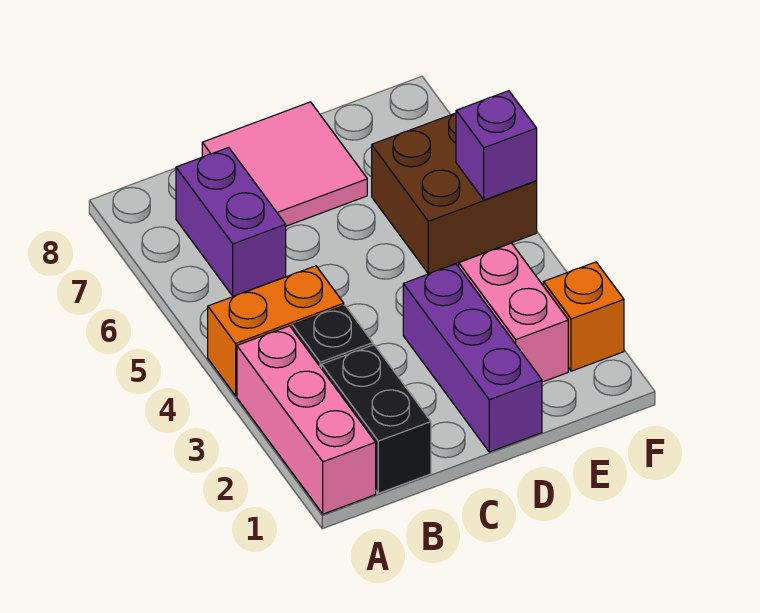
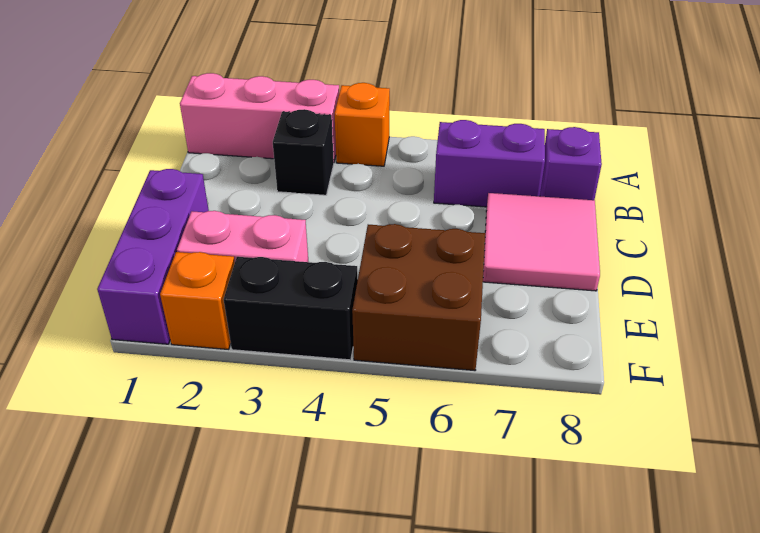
orange 1x2 brick [208,266,344,396] -> orange 1x1 brick [335,83,390,166]
black 1x2 brick [321,345,431,493] -> black 1x2 brick moved to [224,257,358,360]
purple 1x3 brick [403,264,542,452] -> purple 1x3 brick turned to [97,169,209,344]
purple 1x1 brick [456,91,537,200] -> purple 1x1 brick moved to [540,127,602,200]

